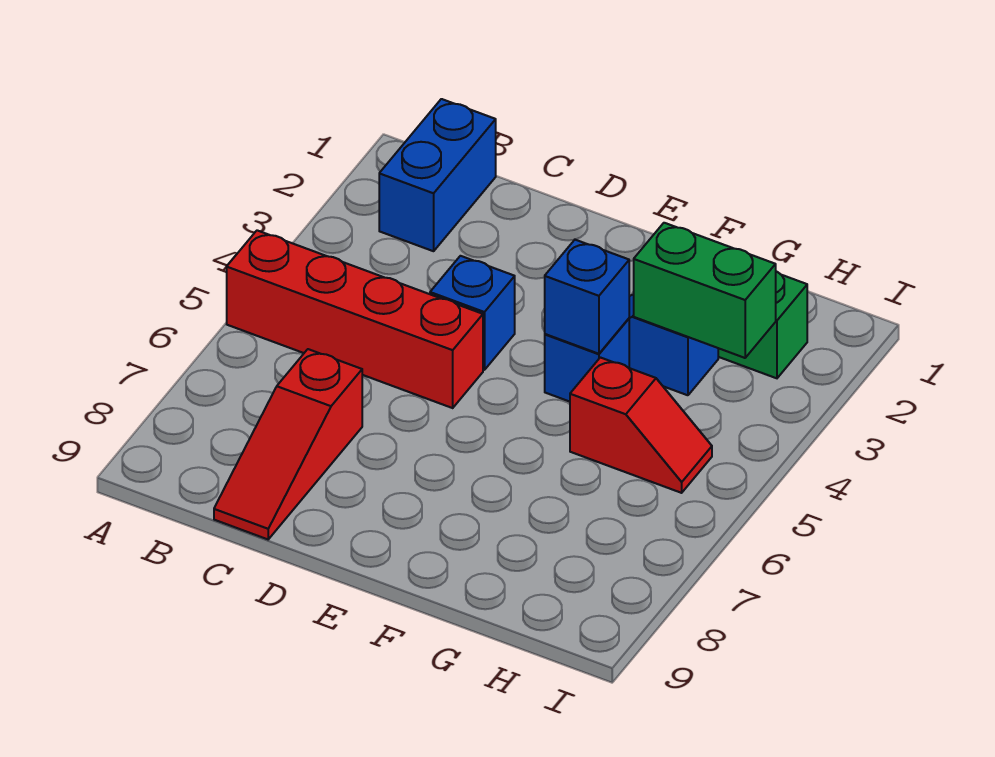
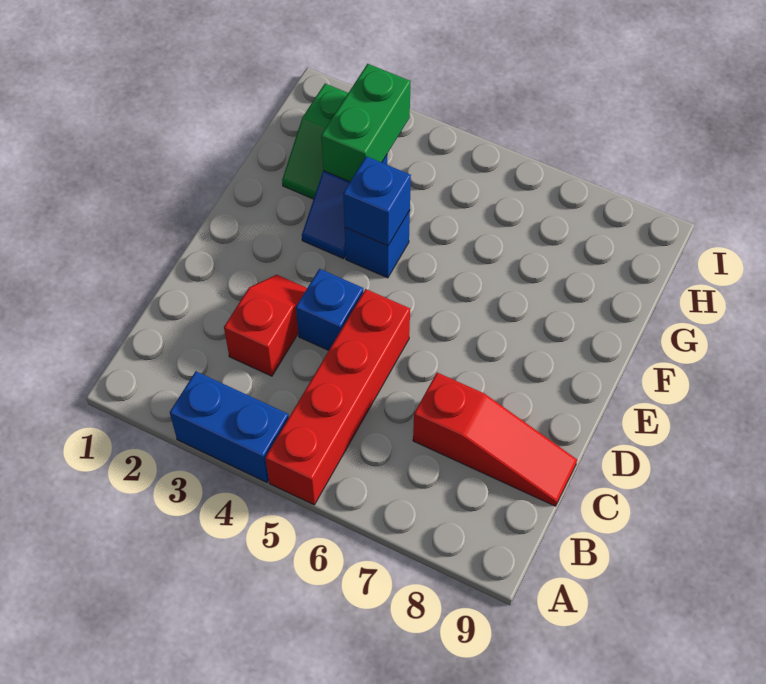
blue 1x2 brick [379,99,496,251] -> blue 1x2 brick moved to [170,371,289,482]
red 1x2 slope [570,357,712,493] -> red 1x2 slope moved to [224,275,307,376]

